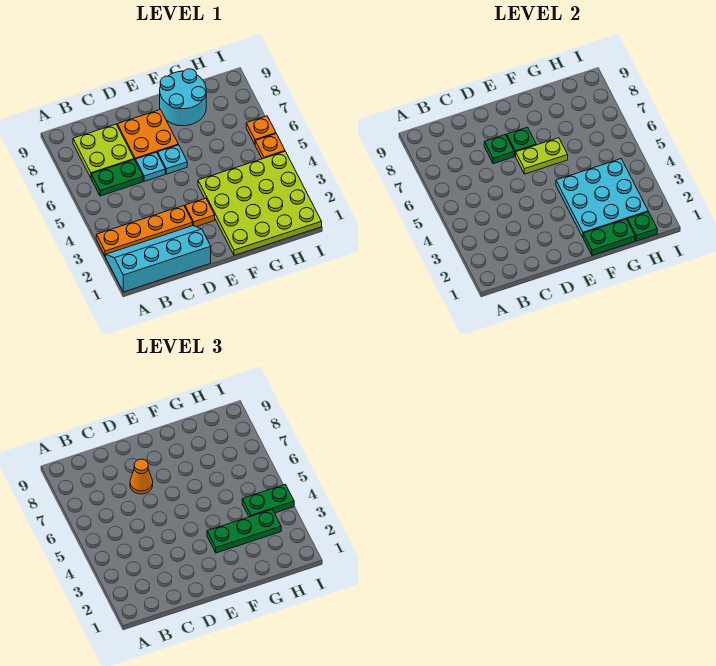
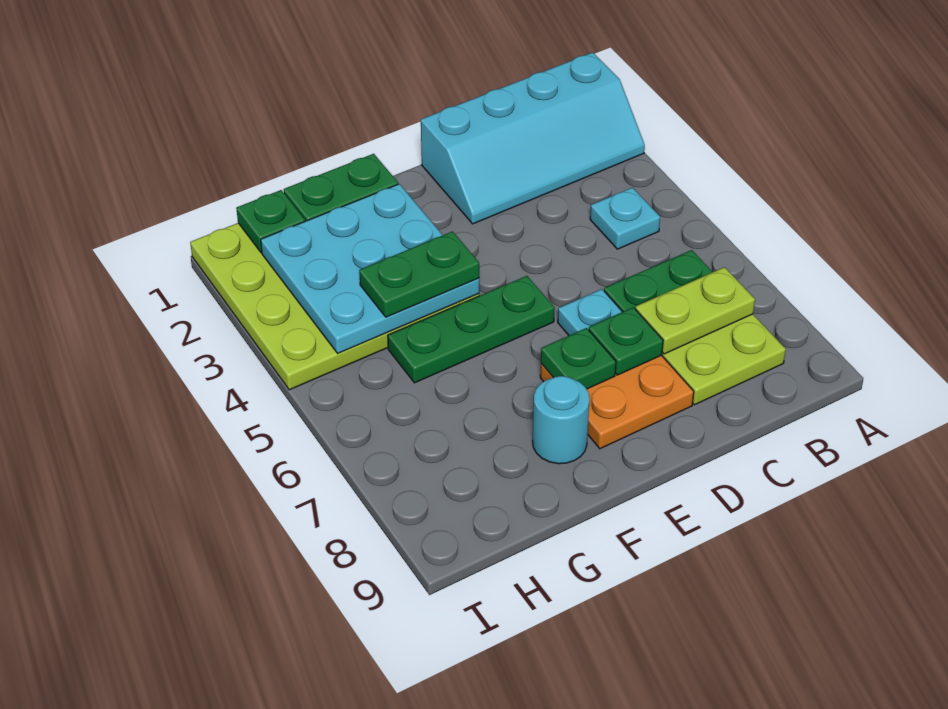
orange 1x4 plate [96,206,193,257] -> none
orange 1x1 cone [130,459,153,494] -> none
orange 1x1 plate [185,198,215,227] -> none
cyan 1x1 plate [158,145,187,174] -> cyan 1x1 plate moved to [590,188,660,249]
lime 1x2 plate [516,138,568,174] -> lime 1x2 plate moved to [635,267,755,354]
green 1x3 plate [207,510,281,553] -> green 1x3 plate moved to [388,276,555,383]
cyan 2x2 round brick [160,69,206,126] -> cyan 1x1 round brick [533,376,590,464]
green 1x2 plate [242,484,294,517] -> green 1x2 plate moved to [359,231,479,317]
orange 1x1 plate [255,134,285,159] -> none
orange 1x1 plate [246,116,276,144] -> none

